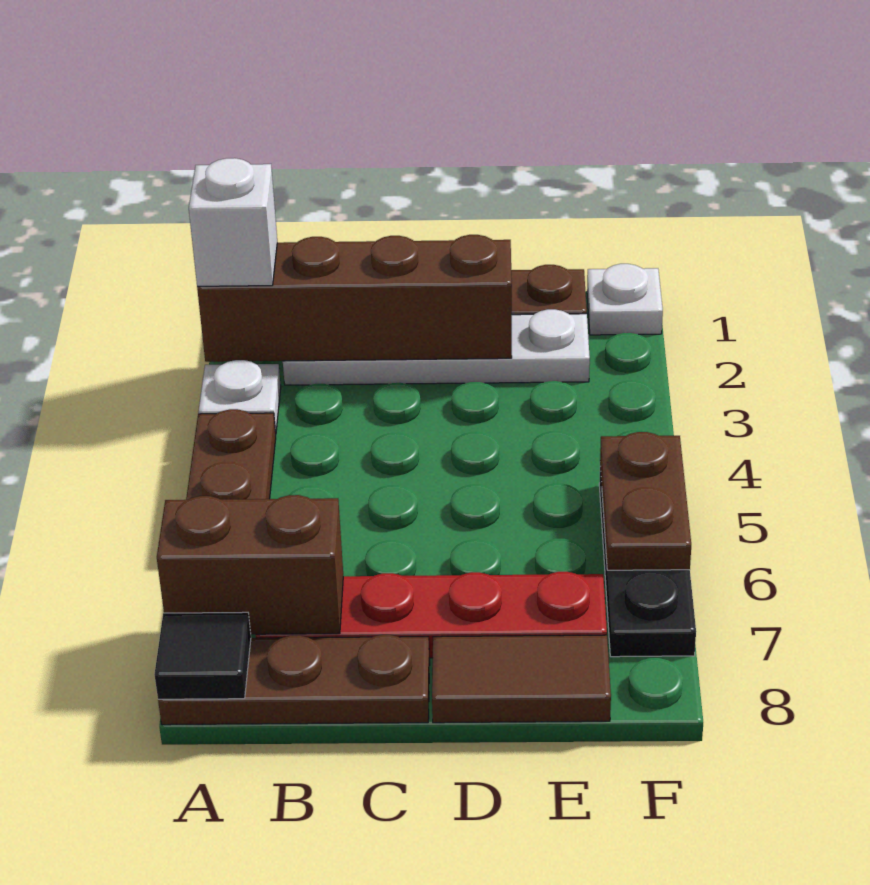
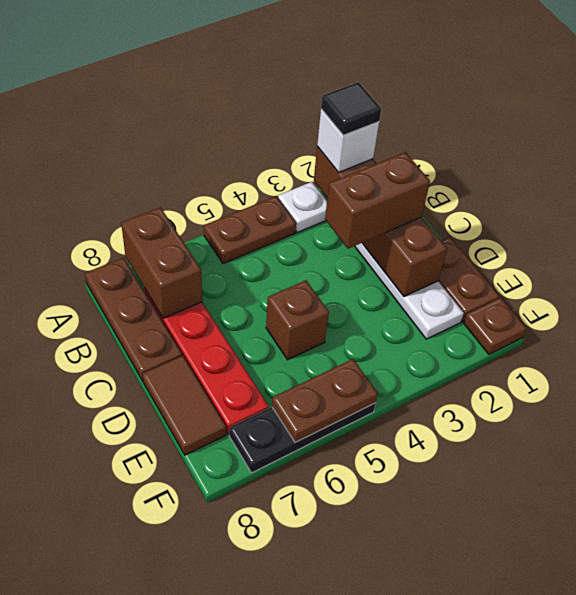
black 1x1 tile [155,612,251,699] -> black 1x1 tile moved to [321,82,381,135]
none -> brown 1x2 brick [325,152,430,249]
none -> brown 1x1 brick [266,280,329,360]
white 1x1 plate [587,264,663,335] -> brown 1x1 plate [464,298,526,354]

